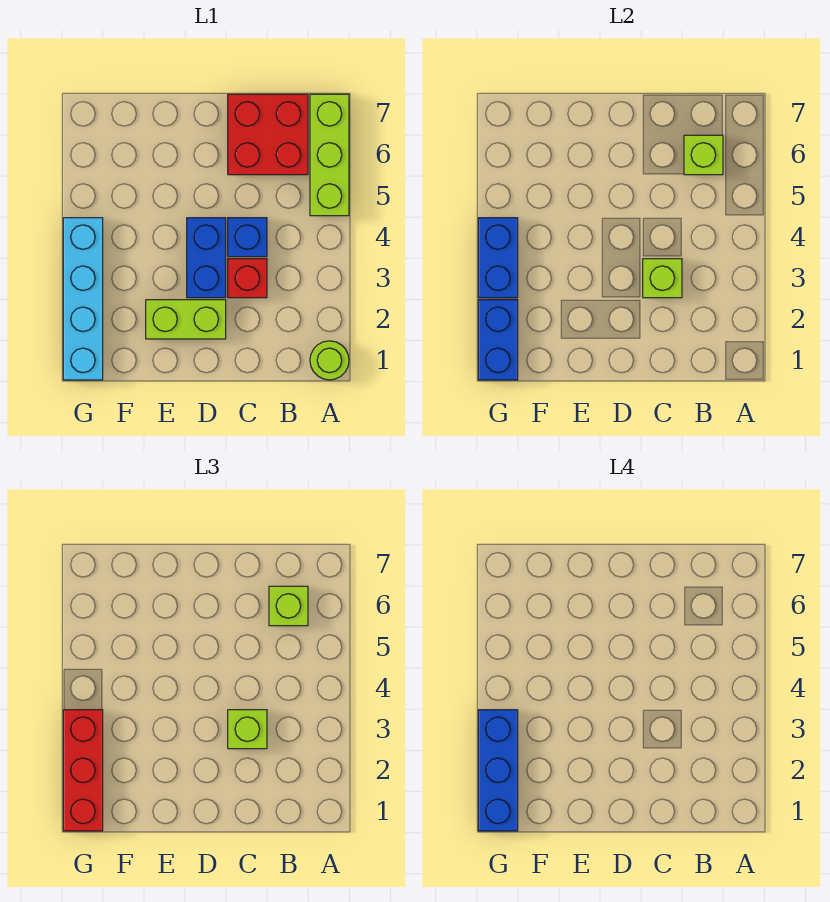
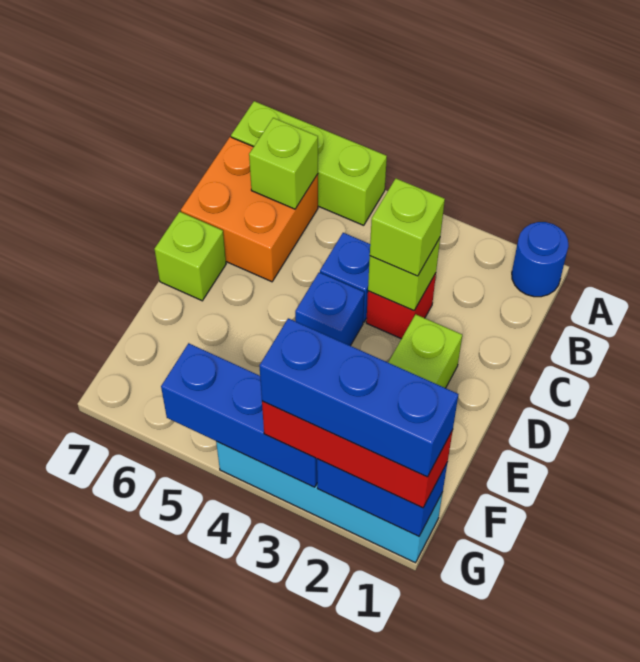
lime 1x1 round brick [310,341,349,380] -> blue 1x1 round brick [512,222,568,297]
red 2x2 brick [228,94,308,175] -> orange 2x2 brick [181,137,318,282]
lime 1x1 brick [269,586,308,626] -> lime 1x1 brick moved to [155,212,226,301]
blue 1x2 brick [187,218,226,298] -> blue 1x1 brick [295,272,364,346]
blue 1x2 brick [478,218,518,298] -> blue 1x3 brick [161,343,317,487]

